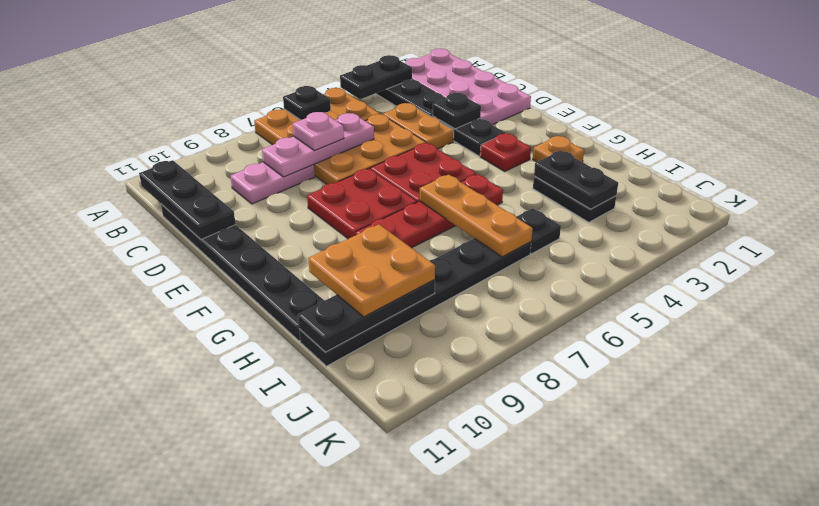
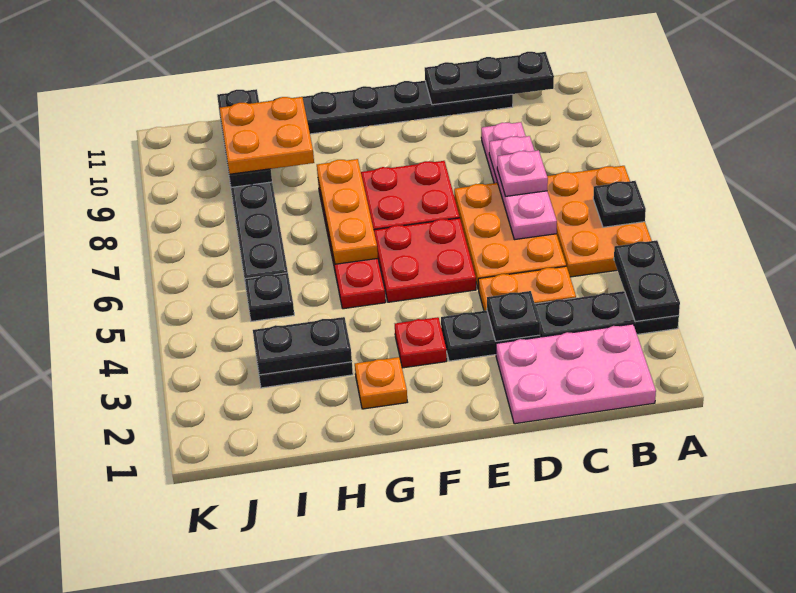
pink 2x4 plate [405,49,531,125] -> pink 2x3 plate [496,324,656,424]
orange 1x3 plate [420,175,533,257] -> orange 1x3 plate turned to [317,159,378,264]

